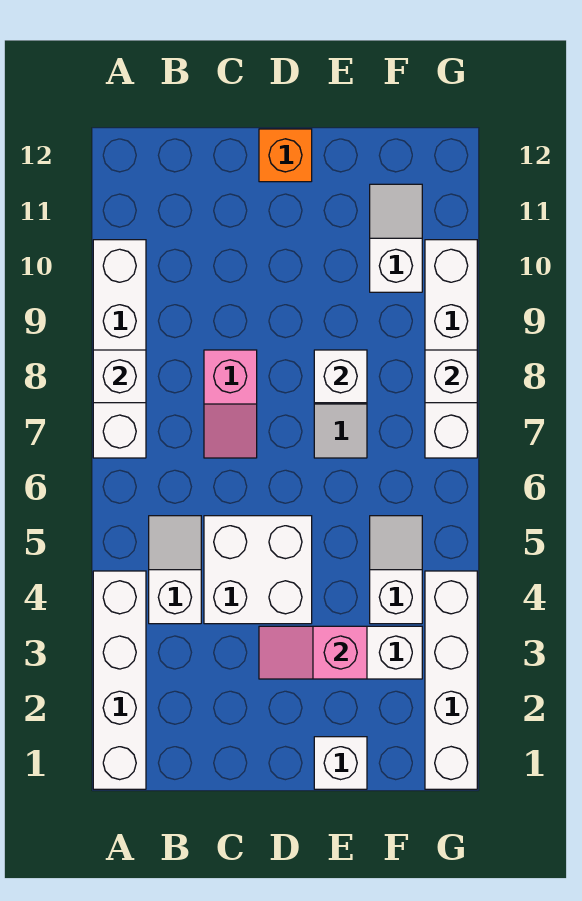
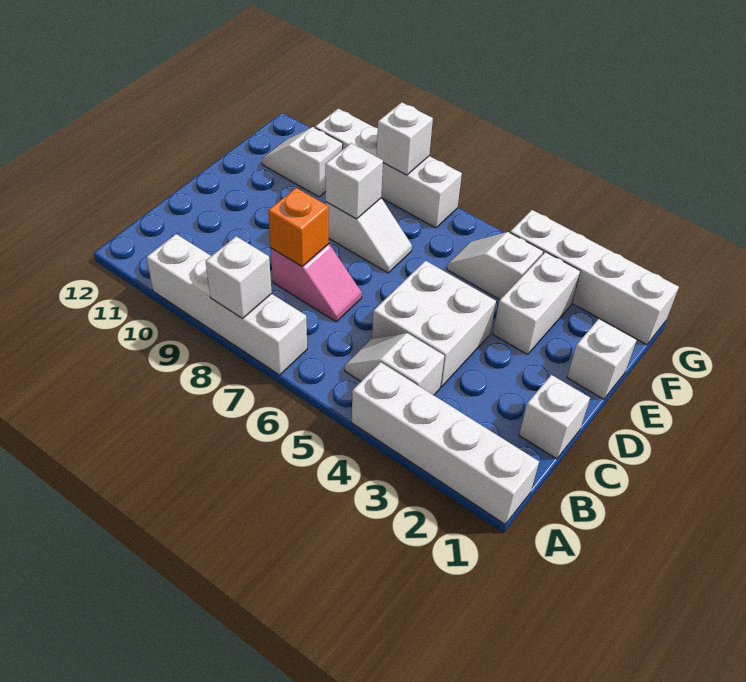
none -> white 1x1 brick [519,375,590,459]
pink 1x2 slope [259,626,367,679] -> none
orange 1x1 brick [259,129,312,182] -> orange 1x1 brick moved to [268,188,329,266]

